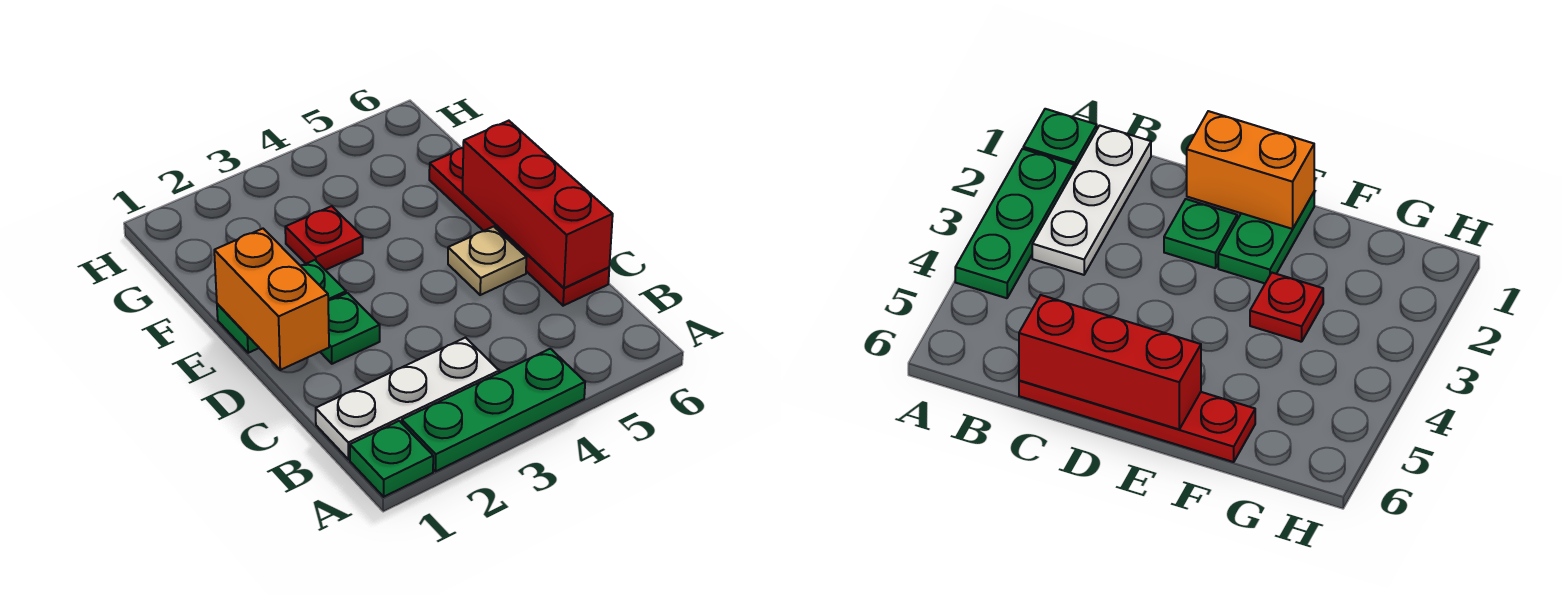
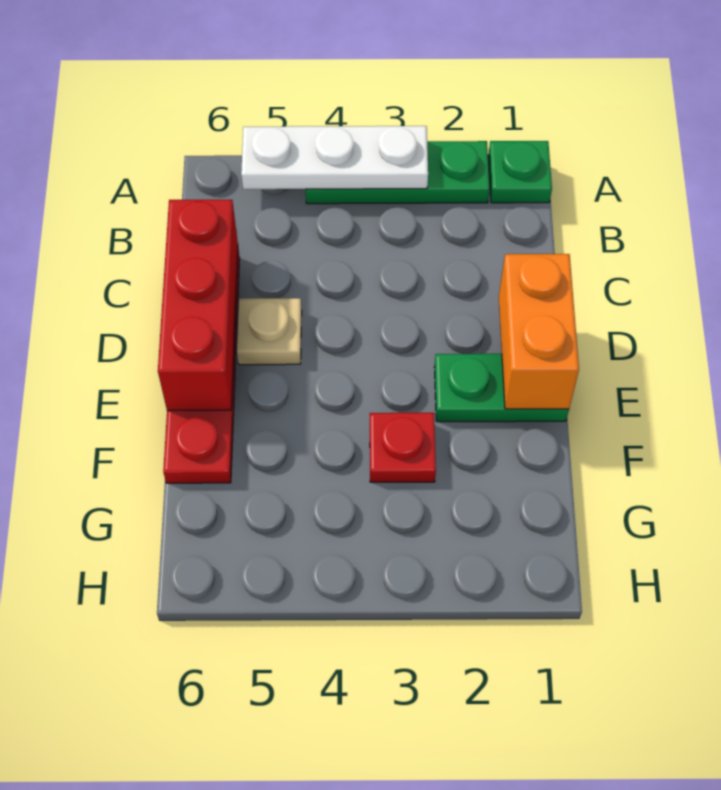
white 1x3 plate [316,338,499,460] -> white 1x3 plate moved to [241,126,428,189]
green 1x1 plate [321,293,380,364] -> none

